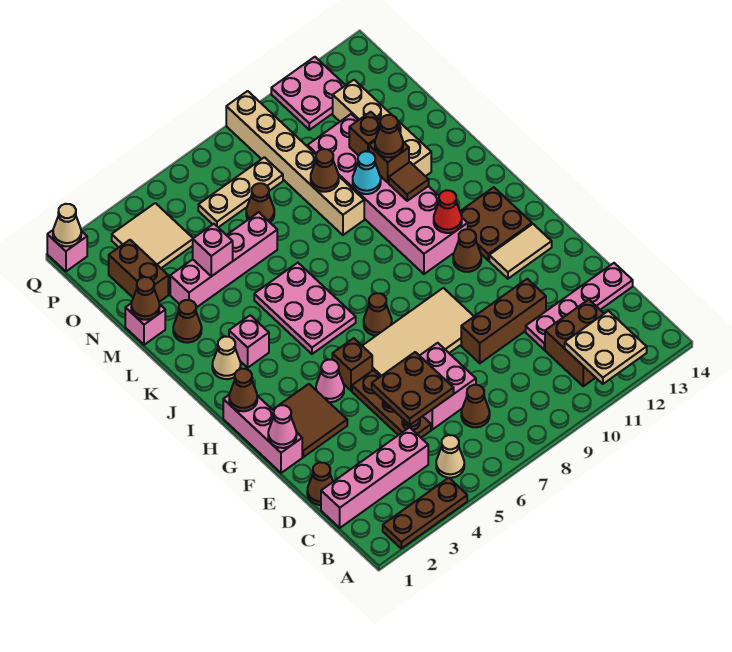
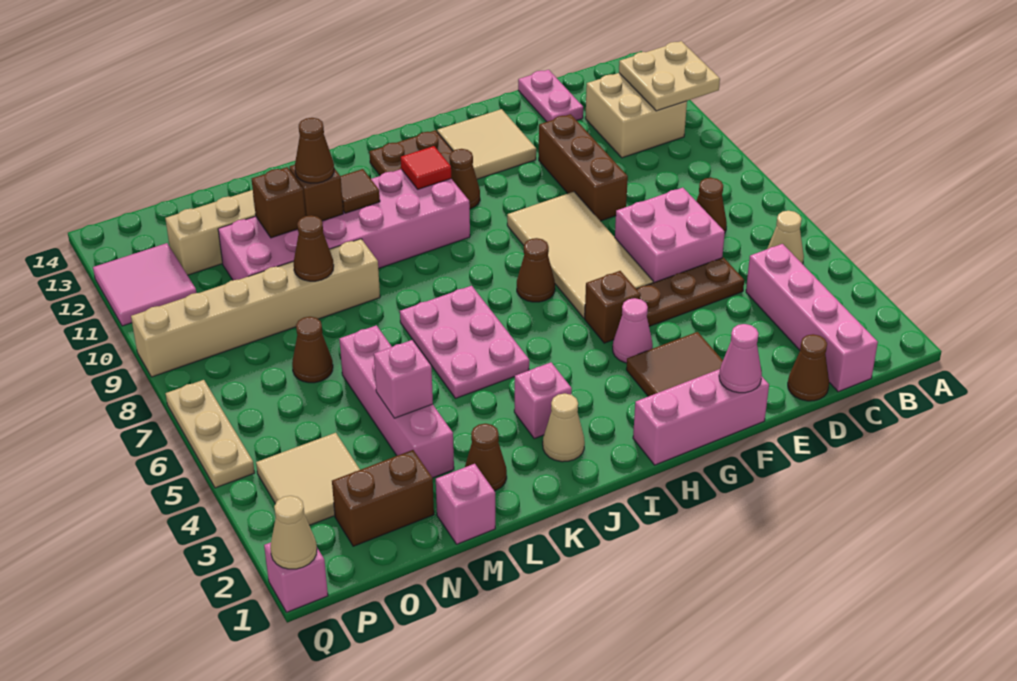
brown 1x3 plate [383,478,467,548] -> none
brown 2x2 brick [545,300,604,386] -> tan 2x2 brick [585,73,687,158]
brown 2x2 plate [372,352,454,425] -> none
pink 1x4 plate [526,263,633,350] -> pink 1x2 plate [518,70,583,122]
tan 1x2 tile [489,224,552,279] -> tan 2x2 tile [437,109,536,179]
brown 1x1 cone [229,369,257,411] -> none
pink 2x3 plate [254,263,356,354] -> pink 2x3 plate turned to [400,286,529,398]
red 1x1 cone [434,190,462,233] -> red 1x1 tile [401,146,451,189]
cyan 1x1 cone [353,151,381,194] -> none
brown 1x1 cone [131,277,160,320] -> none
tan 1x3 plate [198,157,283,227] -> tan 1x3 plate moved to [166,380,255,488]
pink 2x2 plate [271,57,346,130] -> pink 2x2 tile [93,243,196,326]

